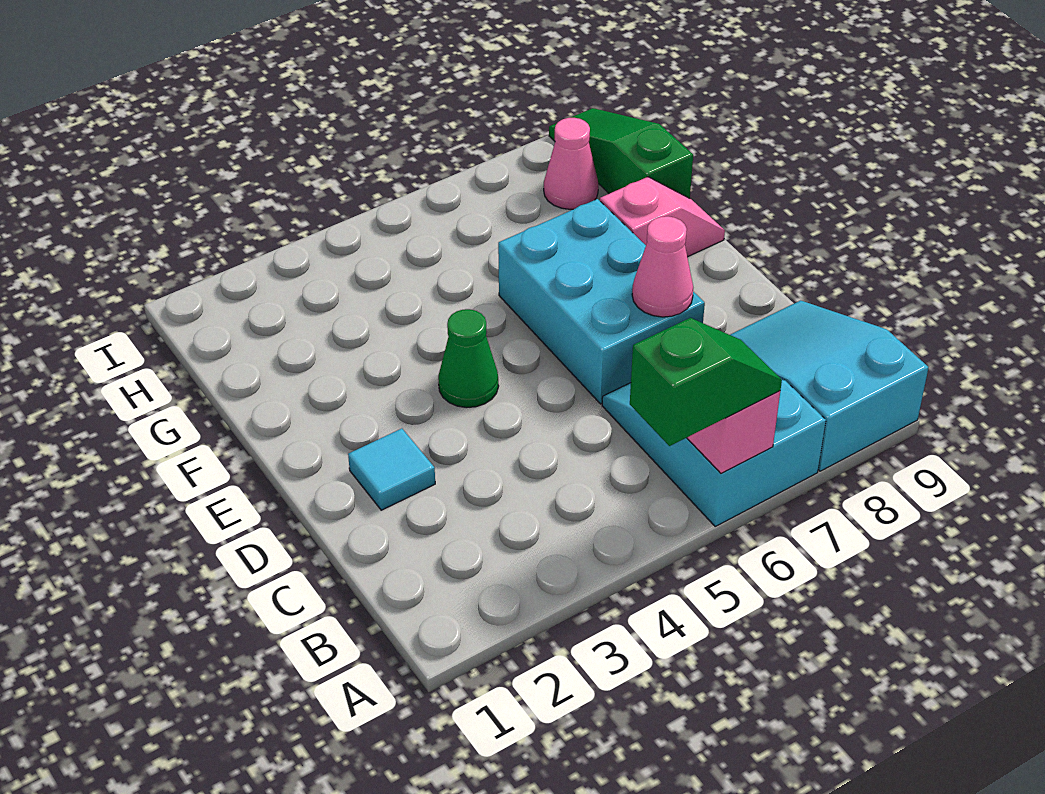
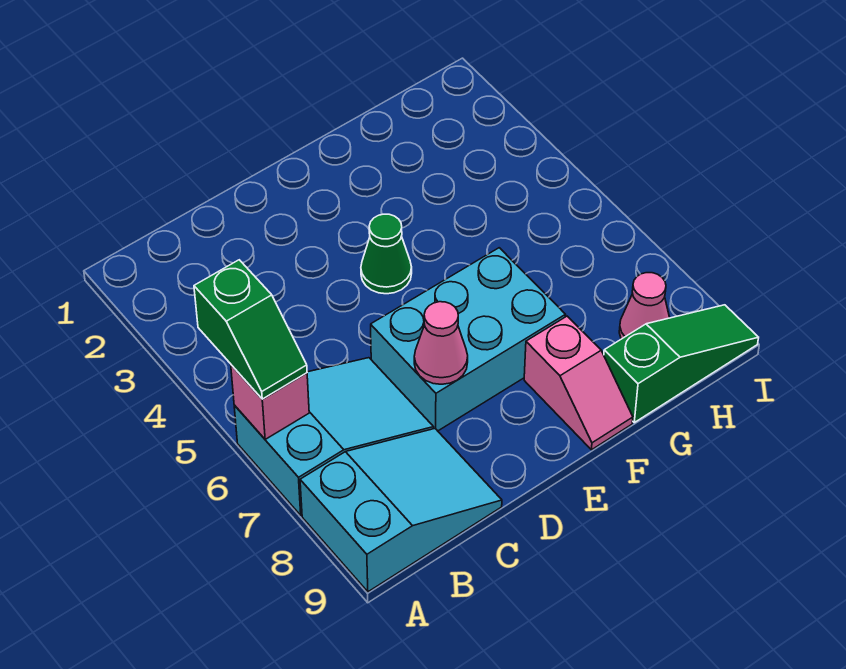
cyan 1x1 tile [348,429,435,510] -> none

